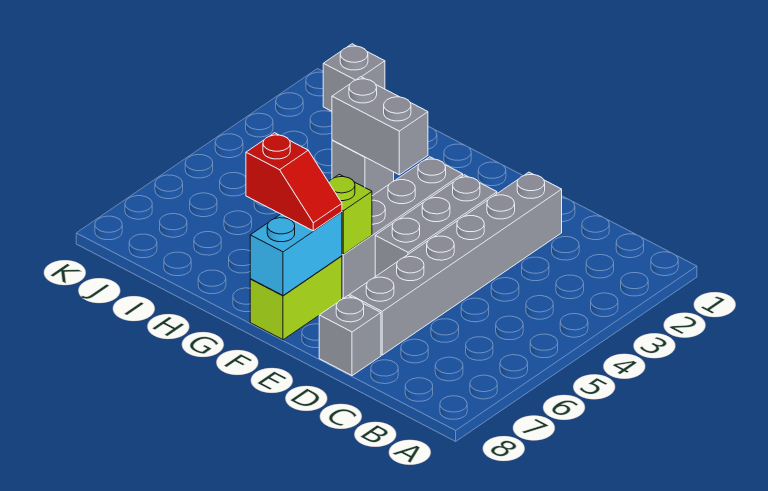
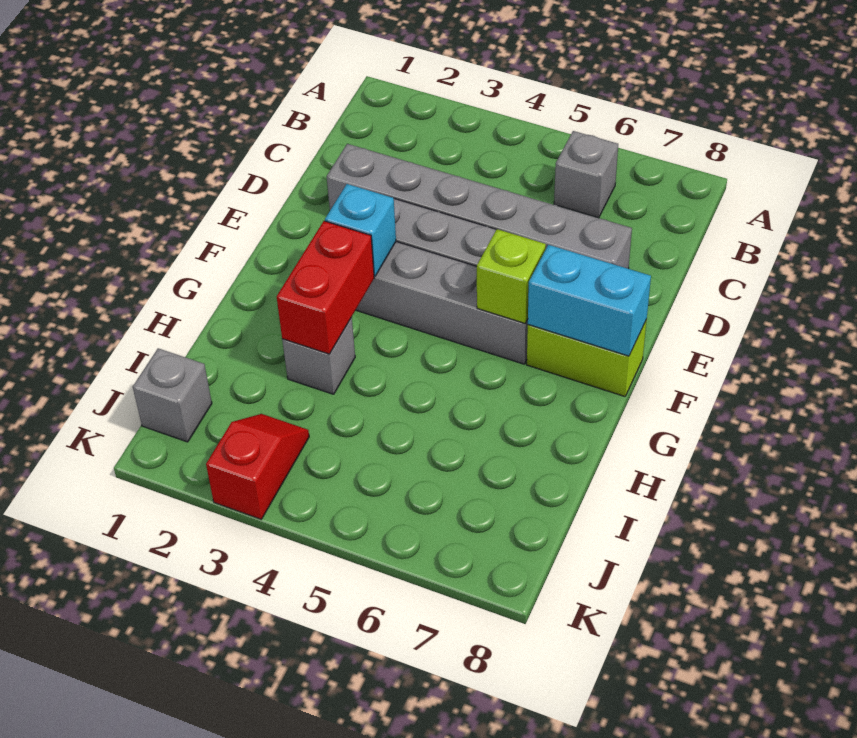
grey 1x1 brick [319,296,381,376] -> grey 1x1 brick moved to [554,131,618,218]
none -> cyan 1x1 brick [325,184,396,276]
red 1x2 slope [246,133,342,231] -> red 1x2 slope moved to [206,414,309,519]
grey 1x2 brick [332,77,428,175] -> red 1x2 brick [277,221,374,354]

